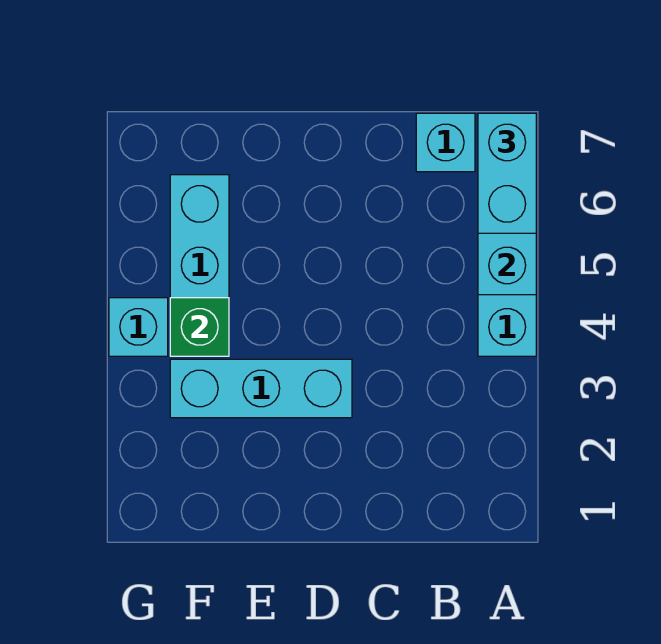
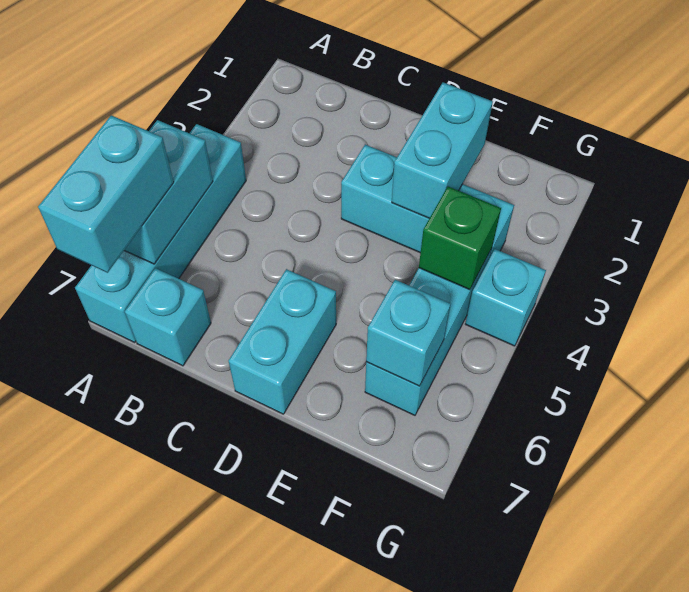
none -> cyan 1x2 brick [229,269,336,414]
none -> cyan 1x2 brick [392,82,493,218]
none -> cyan 1x1 brick [366,280,450,386]

